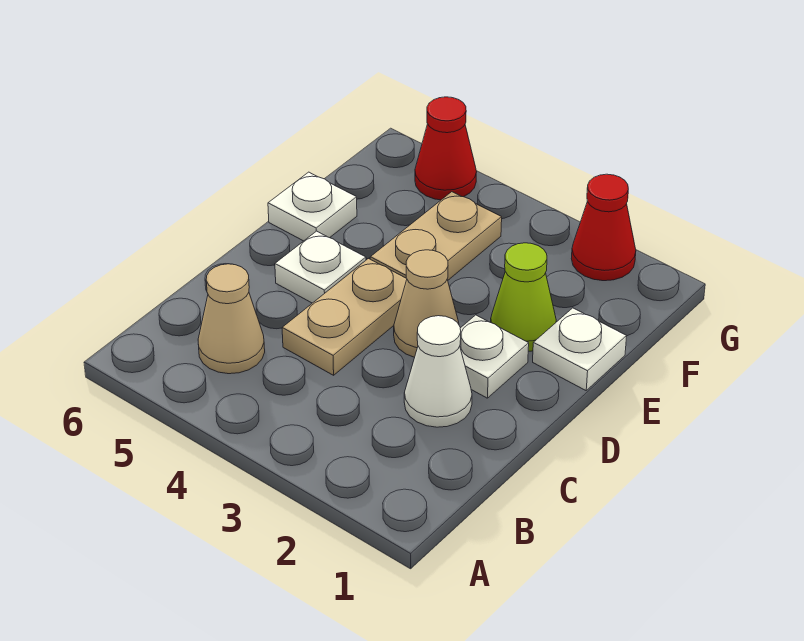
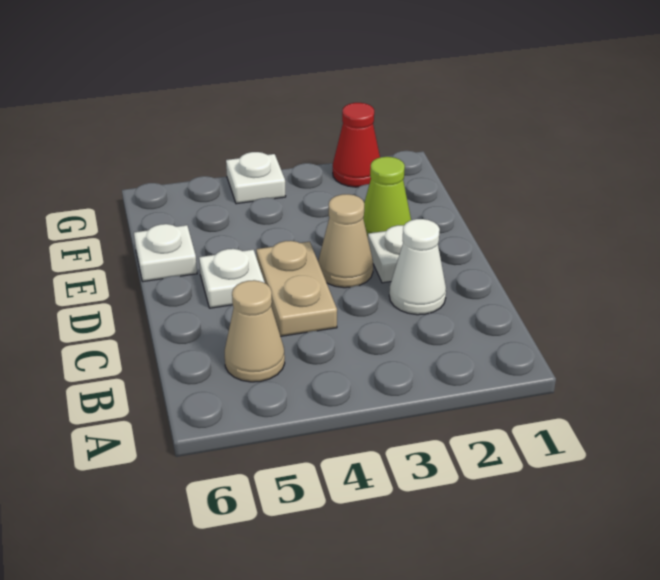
white 1x1 plate [533,308,627,390] -> white 1x1 plate moved to [226,152,286,204]
tan 1x2 plate [370,192,502,280] -> none
red 1x1 cone [415,97,476,200] -> none

